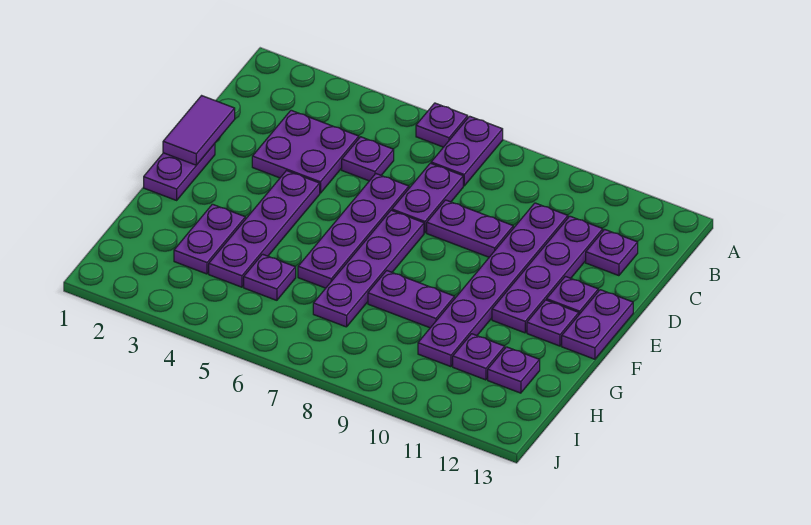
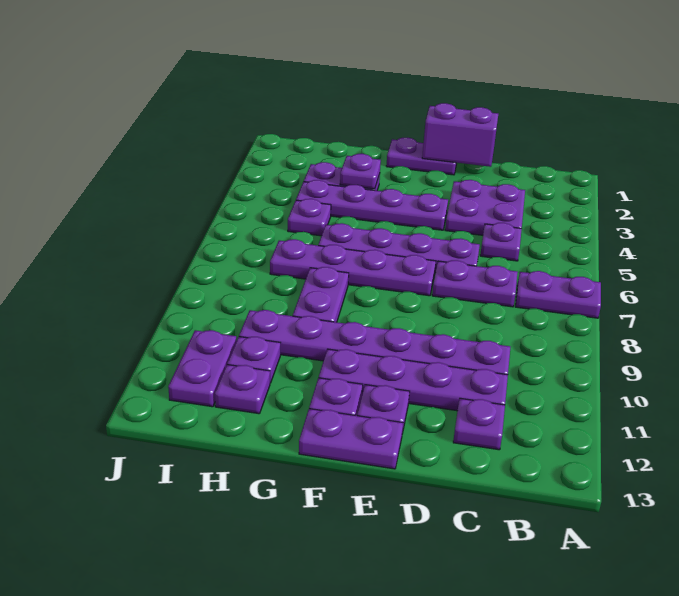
purple 1x1 plate [416,103,468,147] -> purple 1x1 plate moved to [340,154,381,189]
purple 1x2 tile [163,96,235,165] -> purple 1x2 brick [422,103,498,167]
purple 1x2 plate [427,200,513,257] -> purple 1x2 plate moved to [168,330,237,407]

